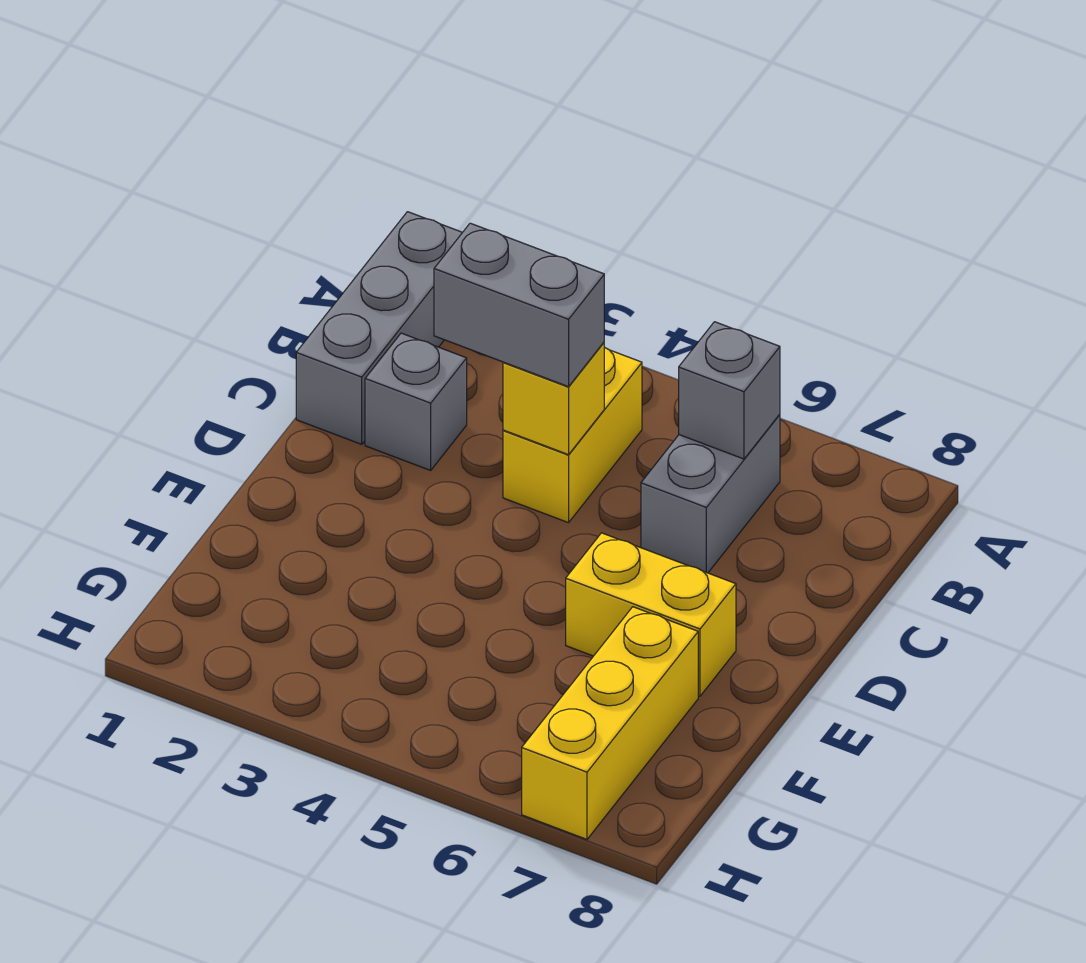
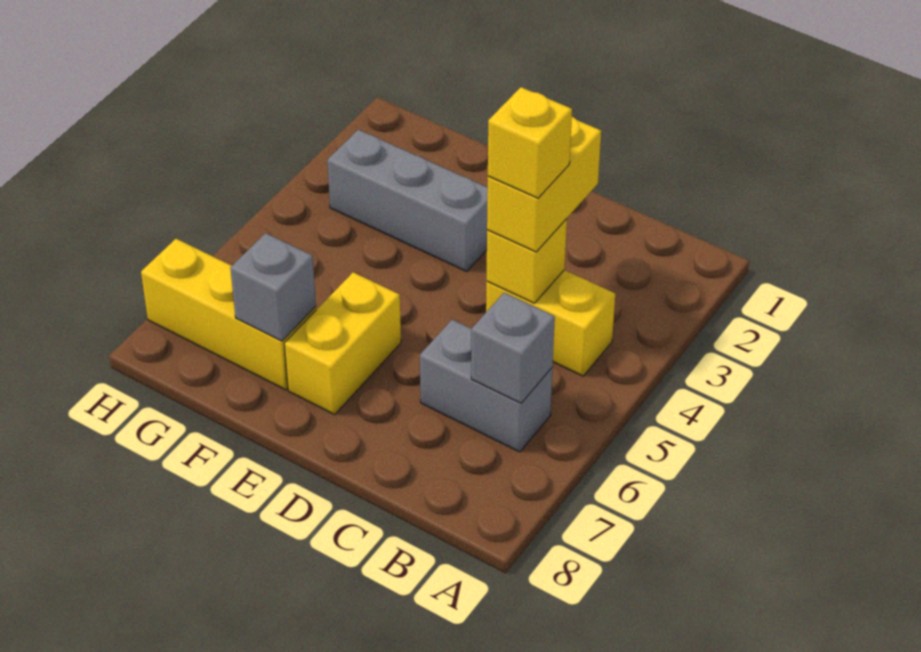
grey 1x3 brick [296,212,462,444] -> grey 1x3 brick moved to [327,130,488,271]
grey 1x1 brick [365,333,467,470] -> grey 1x1 brick moved to [230,233,316,341]
grey 1x2 brick [434,223,604,387] -> yellow 1x2 brick [487,117,601,252]
none -> yellow 1x1 brick [488,87,572,198]

